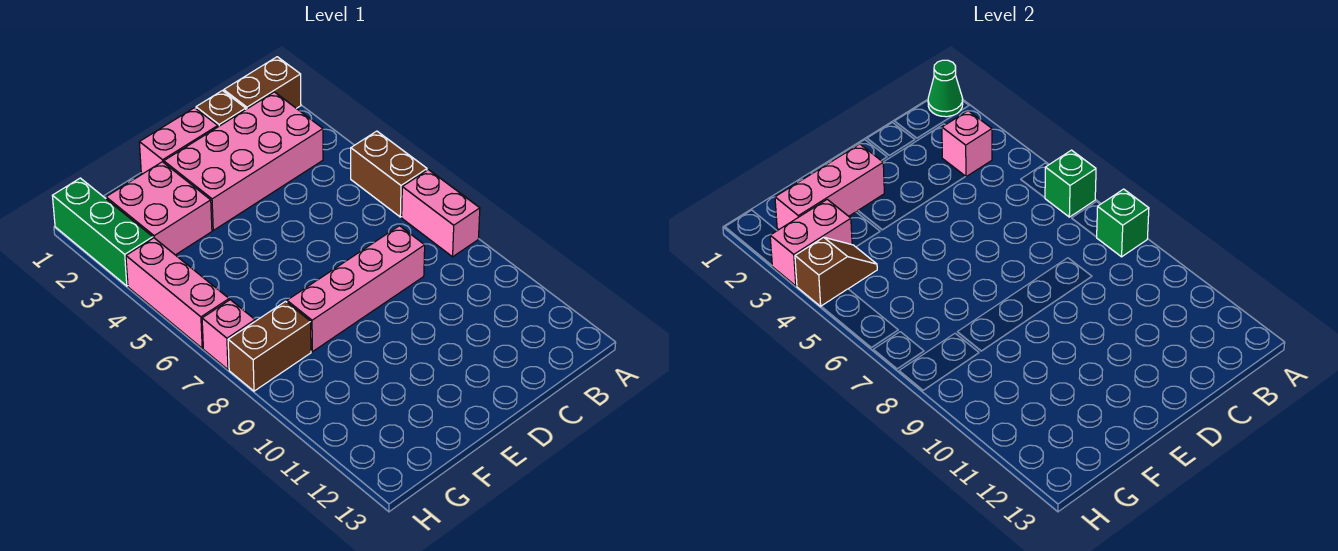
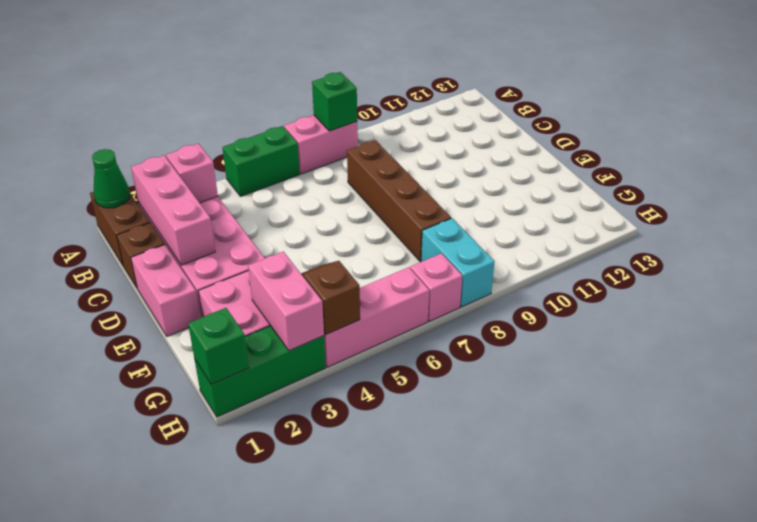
brown 1x2 brick [351,131,427,217] -> green 1x2 brick [222,126,300,196]
green 1x1 brick [1045,150,1096,217] -> green 1x1 brick moved to [188,308,249,385]
pink 1x4 brick [287,226,425,352] -> brown 1x4 brick [347,140,451,262]
pink 1x3 brick [775,144,884,230] -> pink 1x3 brick moved to [131,155,215,265]
brown 1x2 brick [228,301,311,391] -> cyan 1x2 brick [421,218,495,307]

